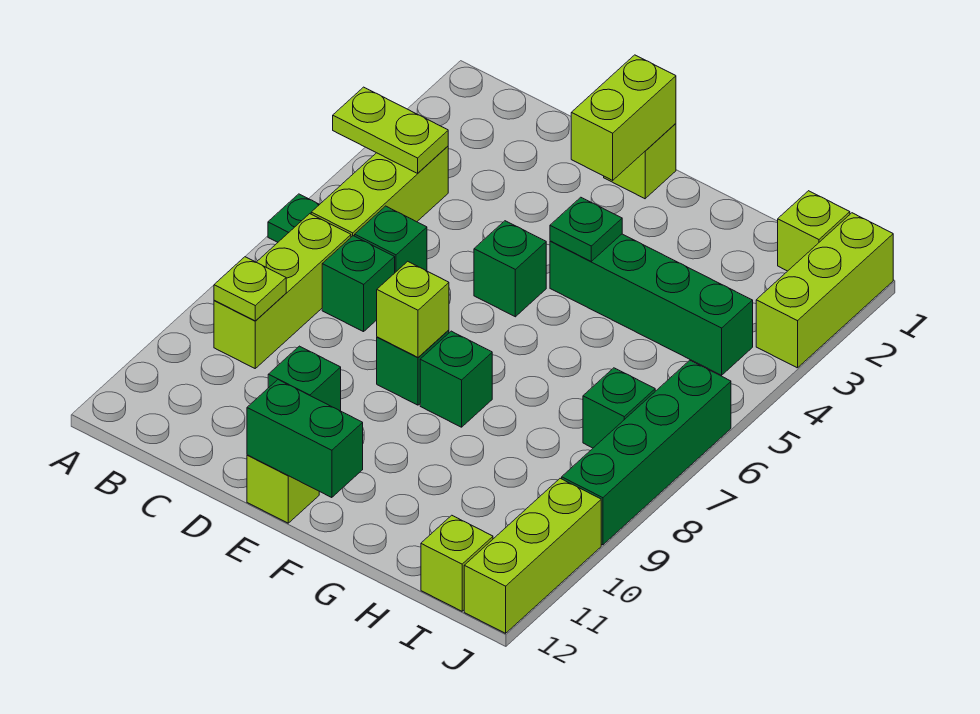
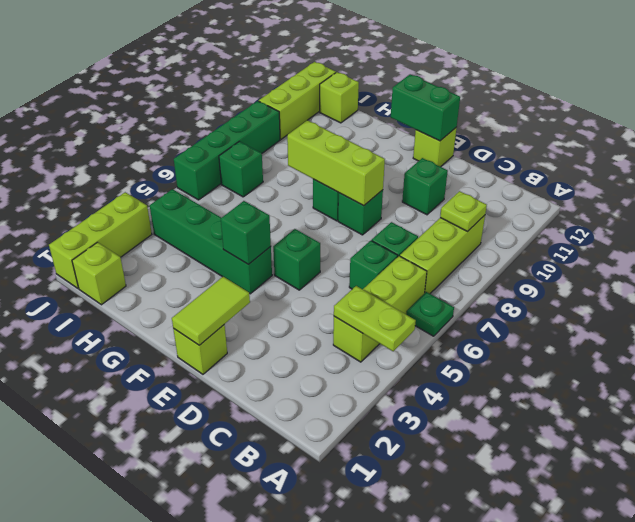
lime 1x2 brick [571,55,676,180] -> lime 1x2 tile [172,277,250,345]
lime 1x1 brick [377,261,449,358] -> lime 1x3 brick [287,120,385,206]
green 1x1 plate [550,197,622,261] -> green 1x1 brick [221,201,271,264]

